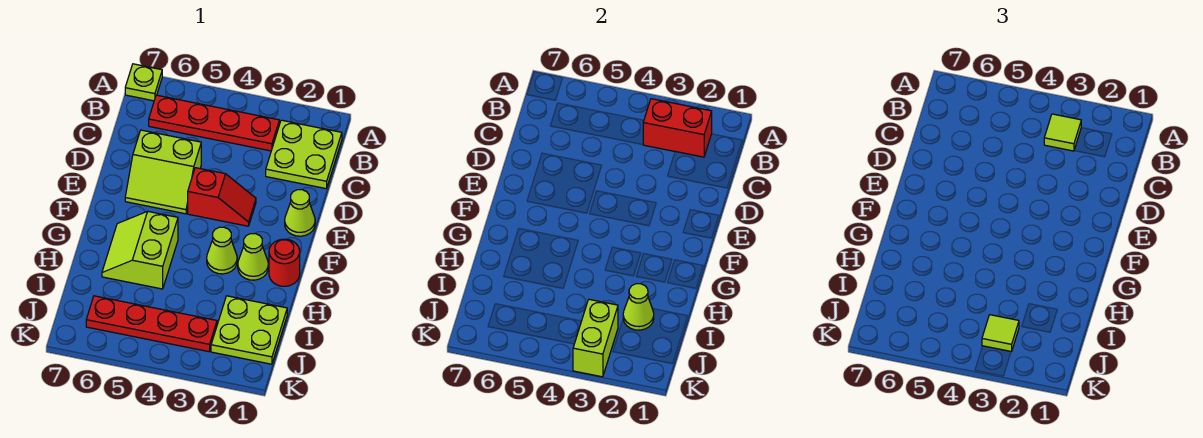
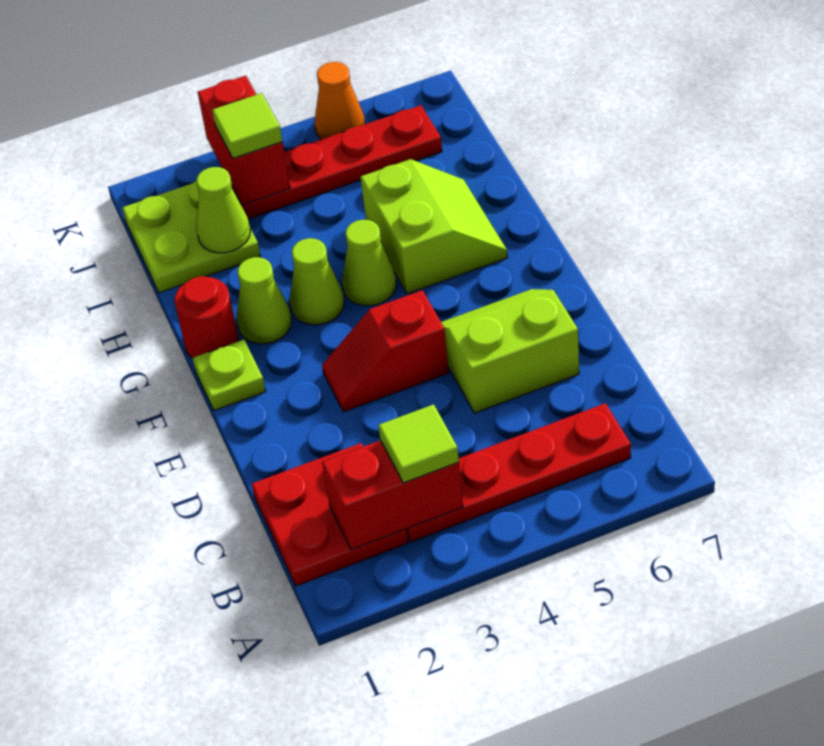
lime 1x1 plate [125,64,162,101] -> lime 1x1 plate moved to [193,340,266,410]
lime 2x2 plate [266,120,342,189] -> red 2x2 plate [252,443,408,586]
lime 1x1 cone [285,190,315,236] -> lime 1x1 cone moved to [342,220,396,306]
lime 1x2 brick [573,299,618,377] -> red 1x2 brick [198,76,290,205]
none -> orange 1x1 cone [314,62,365,139]

